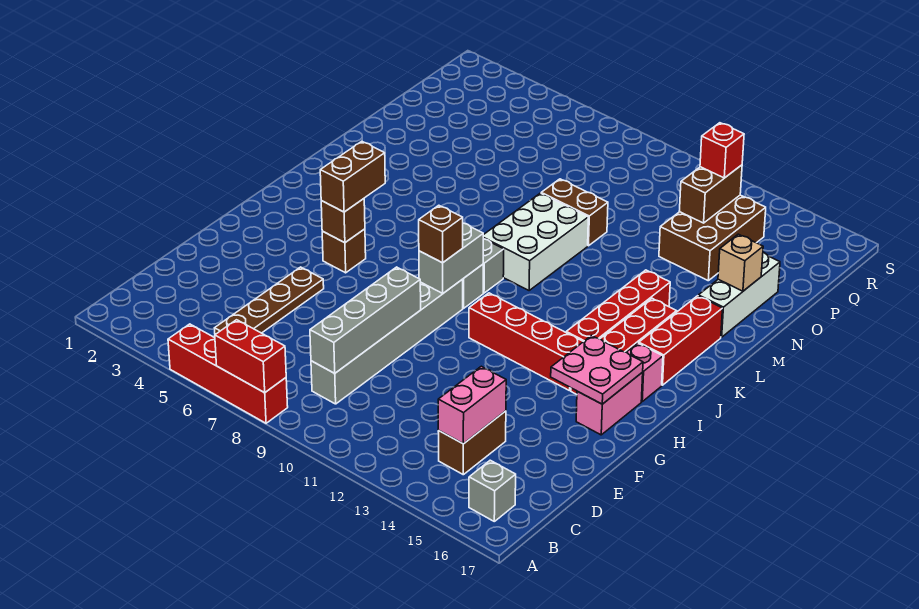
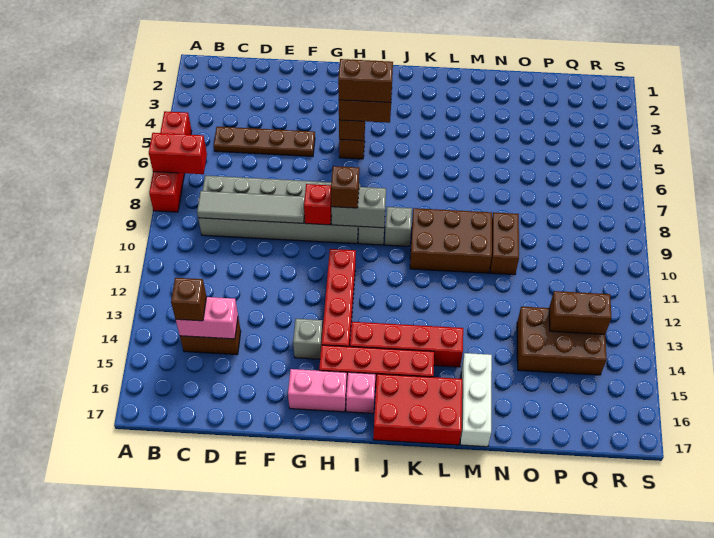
red 1x2 brick [215,320,286,393] -> red 1x2 brick turned to [149,133,207,174]
grey 1x1 brick [469,460,516,521] -> grey 1x1 brick moved to [293,319,323,359]
grey 1x6 brick [311,280,463,404] -> grey 2x6 brick [198,176,360,244]
grey 1x4 brick [310,267,421,373] -> grey 1x4 tile [197,191,305,223]
none -> brown 1x1 brick [171,278,206,321]
pink 2x2 plate [551,335,643,404] -> none
none -> brown 1x2 brick [338,59,393,103]
red 1x3 brick [639,296,723,385] -> red 2x3 brick [373,374,462,445]
white 2x3 brick [483,193,588,291] -> brown 2x3 brick [410,208,492,273]
white 1x3 brick [698,253,780,337] -> white 1x3 brick turned to [460,353,492,447]
tan 1x1 brick [718,234,763,291] -> none
red 1x1 brick [700,123,744,178] -> red 1x1 brick moved to [304,184,331,225]

